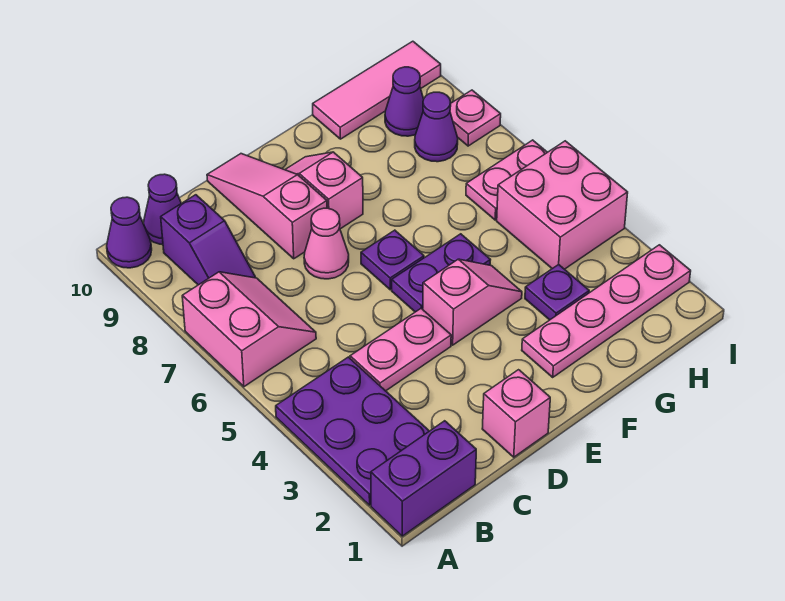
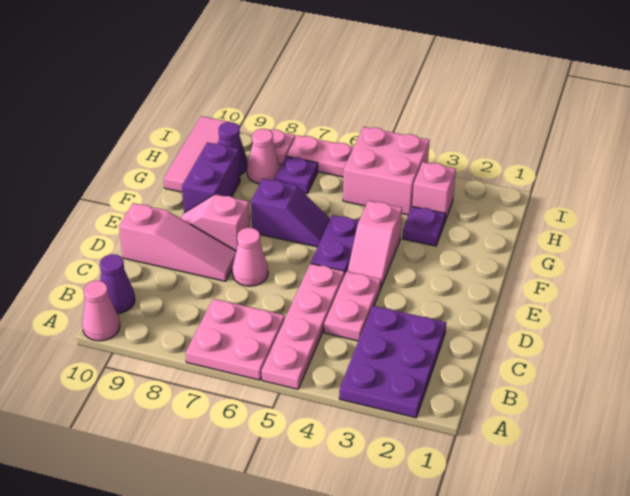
purple 1x2 brick [371,421,476,536] -> purple 1x2 brick moved to [182,142,240,213]
purple 2x3 plate [276,357,429,505] -> purple 2x3 plate turned to [339,306,446,418]
pink 2x2 slope [182,272,316,387] -> pink 2x2 plate [186,299,285,380]
purple 1x1 cone [107,197,152,268] -> pink 1x1 cone [82,281,120,341]
purple 1x2 slope [161,195,256,285] -> purple 1x2 slope moved to [251,179,330,247]
pink 1x1 brick [482,370,550,457] -> pink 1x1 brick moved to [412,162,456,221]
pink 1x3 slope [207,154,327,259] -> pink 1x3 slope turned to [119,203,236,281]
pink 1x2 slope [423,259,522,345] -> pink 1x2 slope turned to [347,201,402,287]
purple 1x1 plate [361,230,424,290] -> purple 1x1 plate moved to [275,156,318,194]
pink 1x4 plate [522,245,691,377] -> pink 1x4 plate moved to [261,263,345,389]
pink 1x2 plate [466,140,547,220] -> pink 1x2 plate turned to [287,135,354,177]
purple 1x1 cone [415,92,458,162] -> pink 1x1 cone [247,129,280,184]

